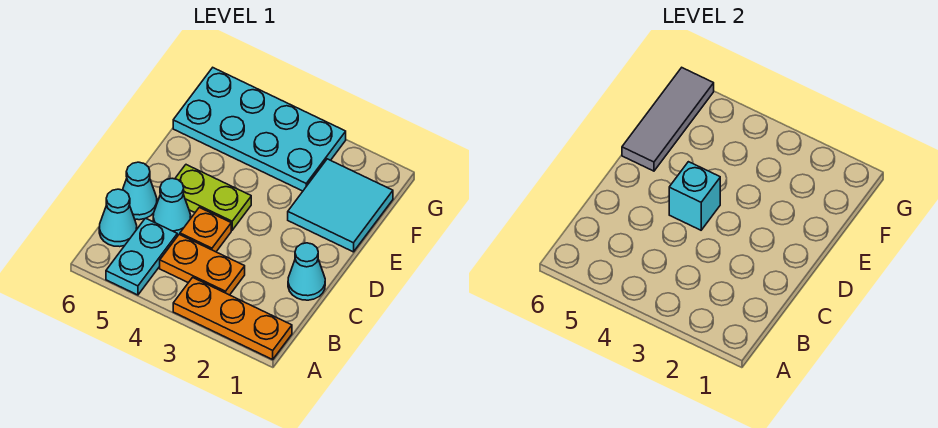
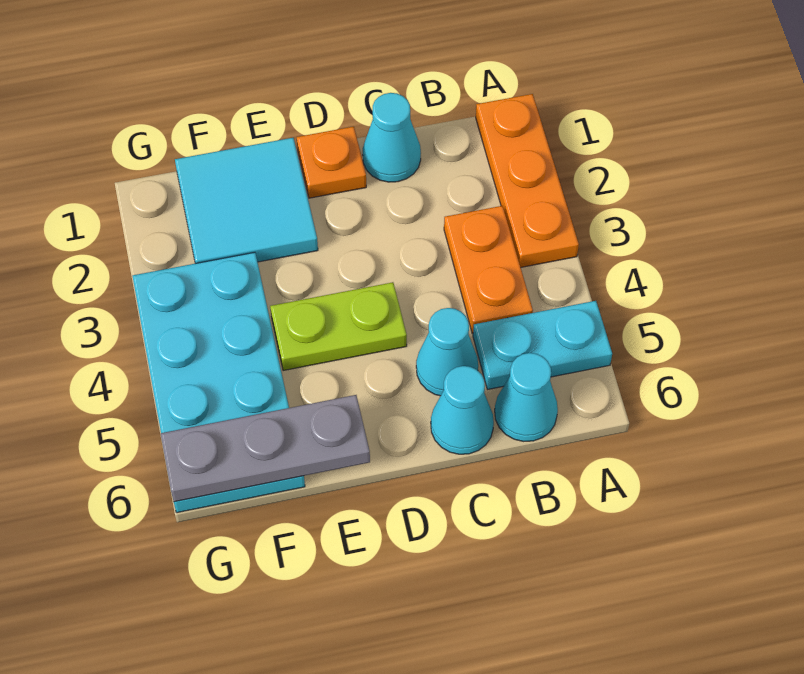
orange 1x1 plate [180,207,231,252] -> orange 1x1 plate moved to [297,127,366,198]
lime 1x2 plate [175,165,251,230] -> lime 1x2 plate turned to [270,282,407,371]
cyan 1x1 brick [669,162,720,230] -> none
grey 1x3 tile [622,68,714,171] -> grey 1x3 plate [161,395,370,502]

